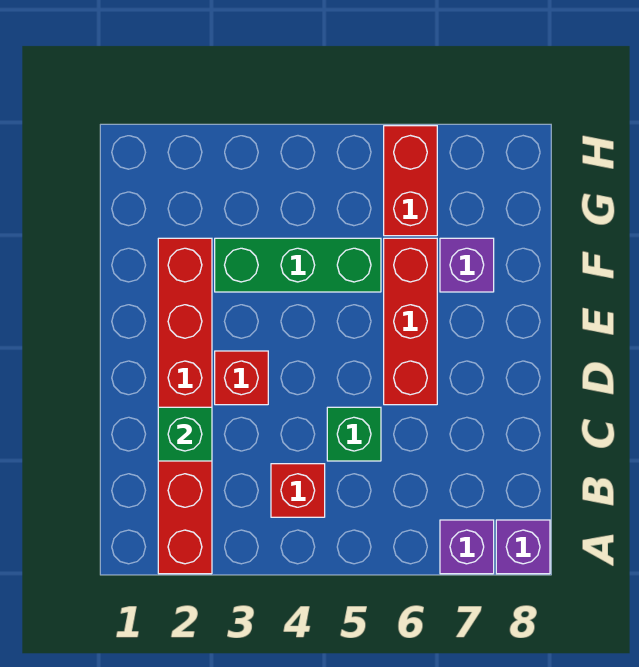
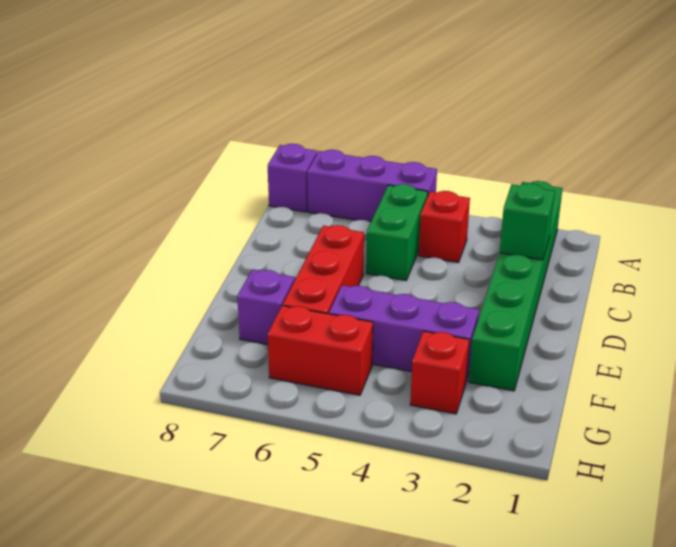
red 1x6 brick [158,238,212,574] -> green 1x6 brick [469,181,562,391]
purple 1x1 brick [440,520,494,574] -> purple 1x3 brick [307,150,437,223]
green 1x1 brick [327,407,381,461] -> green 1x2 brick [366,184,428,280]
red 1x1 brick [215,351,268,405] -> red 1x1 brick moved to [410,331,469,414]
green 1x3 brick [215,238,381,292] -> purple 1x3 brick [329,285,479,381]
red 1x2 brick [384,126,437,236] -> red 1x2 brick turned to [268,305,373,395]

